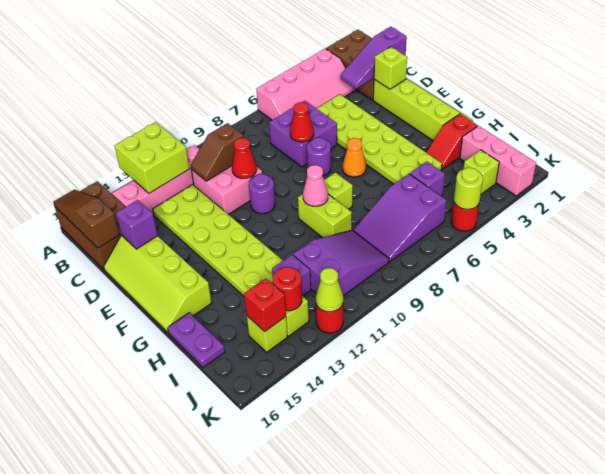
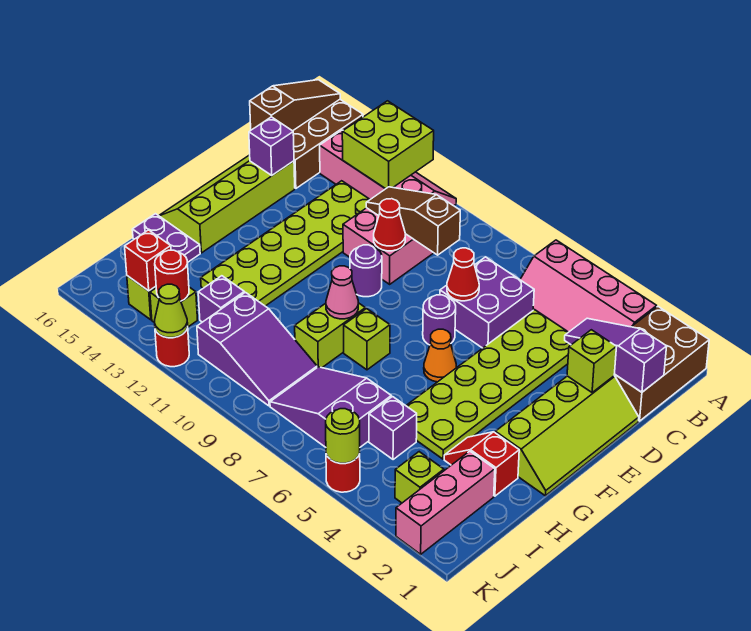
brown 1x2 slope [191,123,243,181] -> brown 1x3 slope [366,187,460,255]
purple 1x2 plate [168,313,225,368] -> purple 1x2 plate turned to [132,214,200,263]

